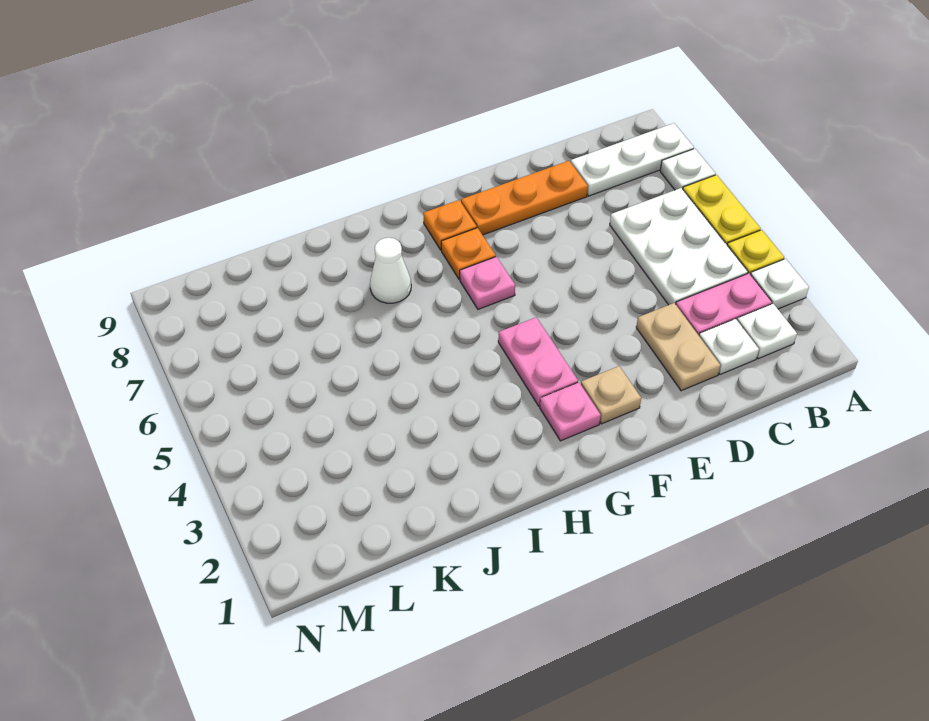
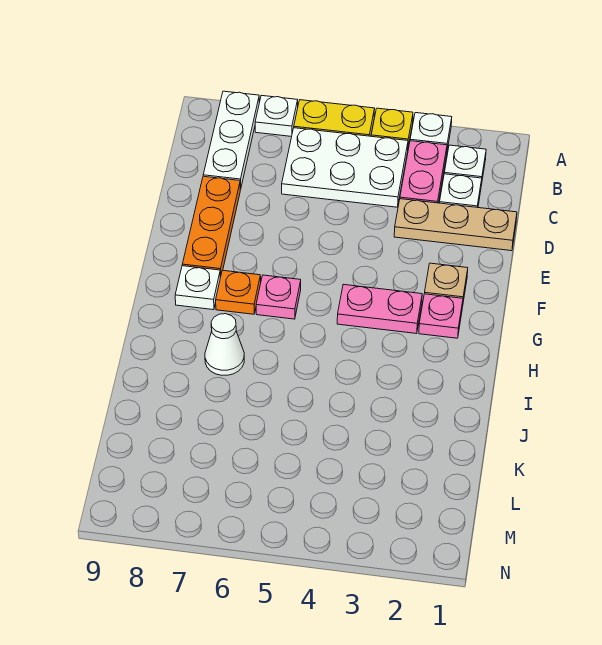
tan 1x2 plate [636,303,720,391] -> tan 1x3 plate [394,199,517,251]
orange 1x1 plate [423,200,477,250] -> white 1x1 plate [175,266,221,310]

